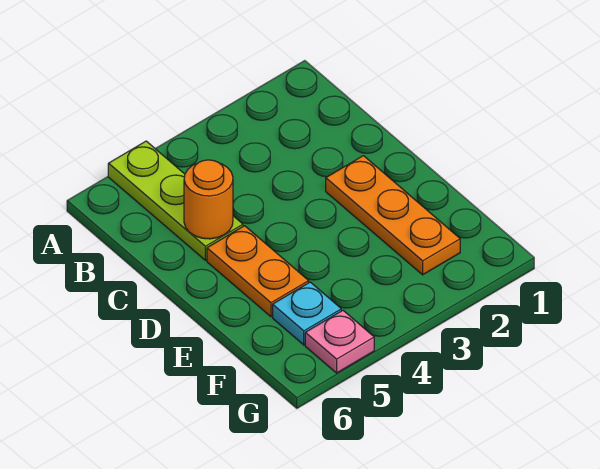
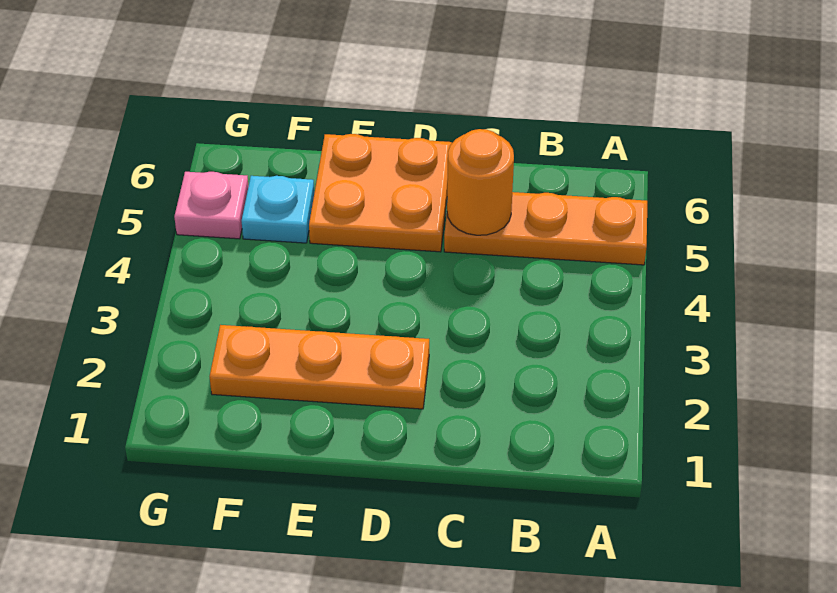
lime 1x3 plate [108,141,243,260] -> orange 1x3 plate [444,192,647,265]
orange 1x2 plate [207,226,309,317] -> orange 2x2 plate [309,134,452,252]

